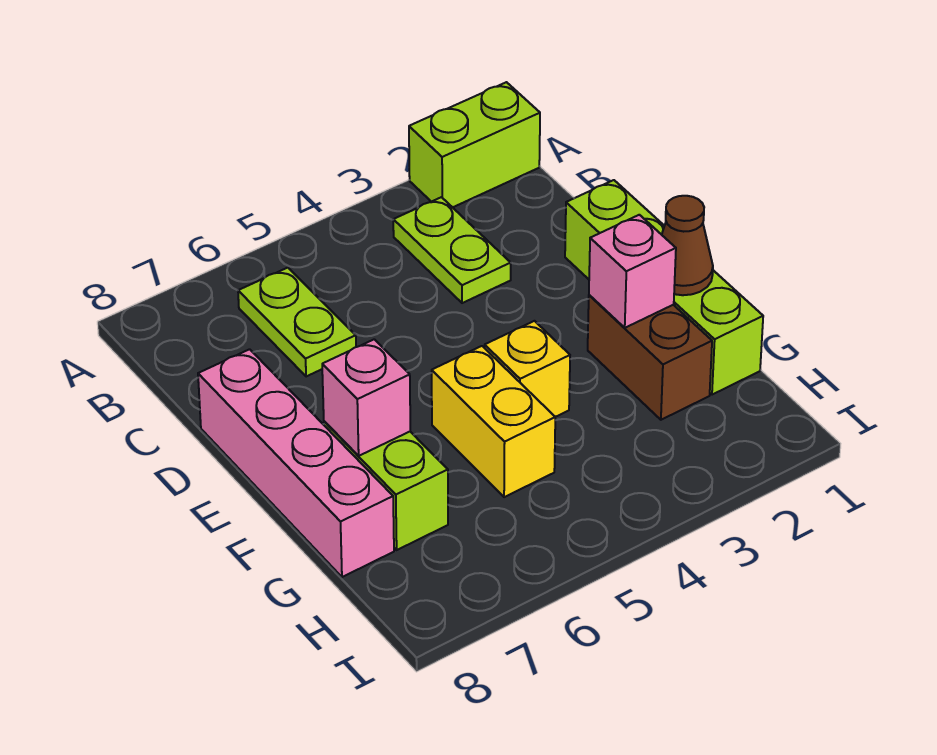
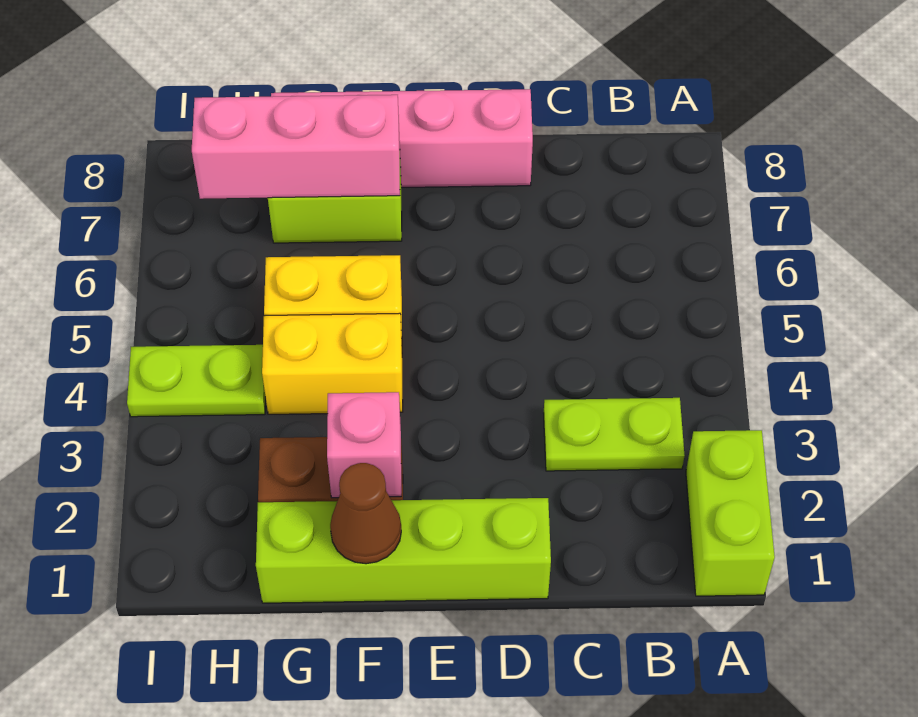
lime 1x2 plate [238,268,356,377] -> lime 1x2 plate moved to [127,345,265,417]
yellow 1x1 brick [485,321,570,417] -> yellow 1x2 brick [262,313,403,414]
pink 1x1 brick [322,339,410,456] -> pink 1x3 brick [192,95,400,199]

